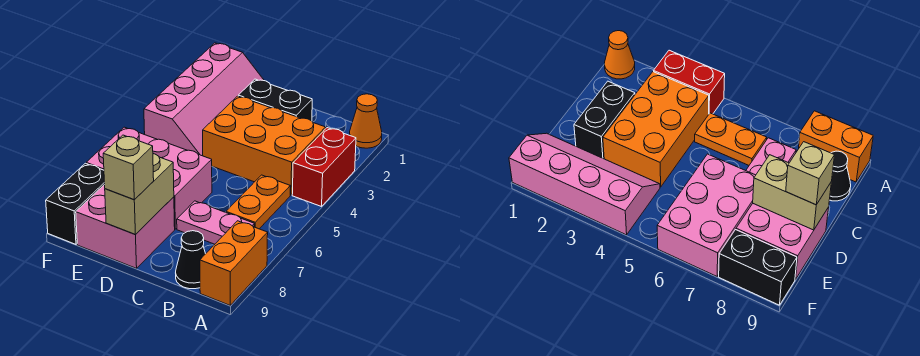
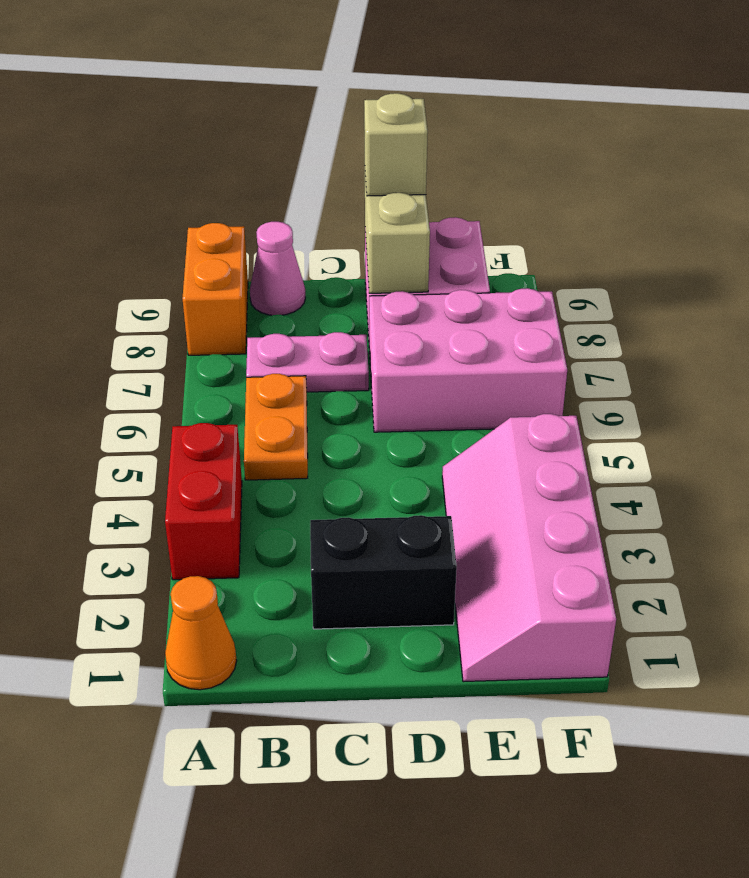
orange 2x3 brick [202,96,326,195] -> none
black 1x1 cone [176,231,205,289] -> pink 1x1 cone [250,222,306,315]
black 1x2 brick [46,163,105,244] -> none

